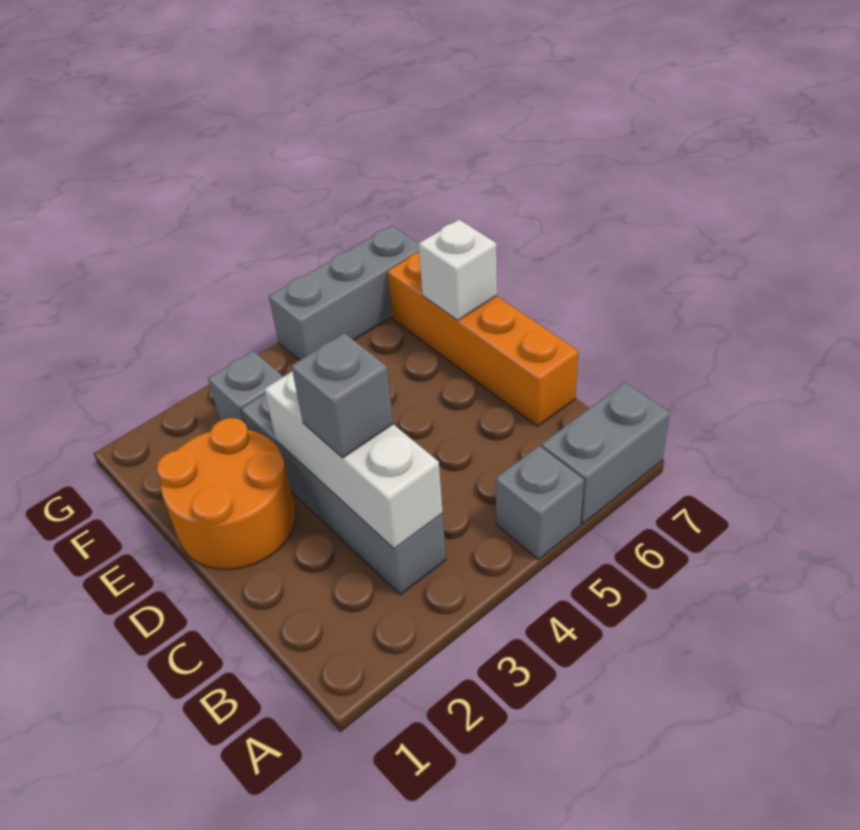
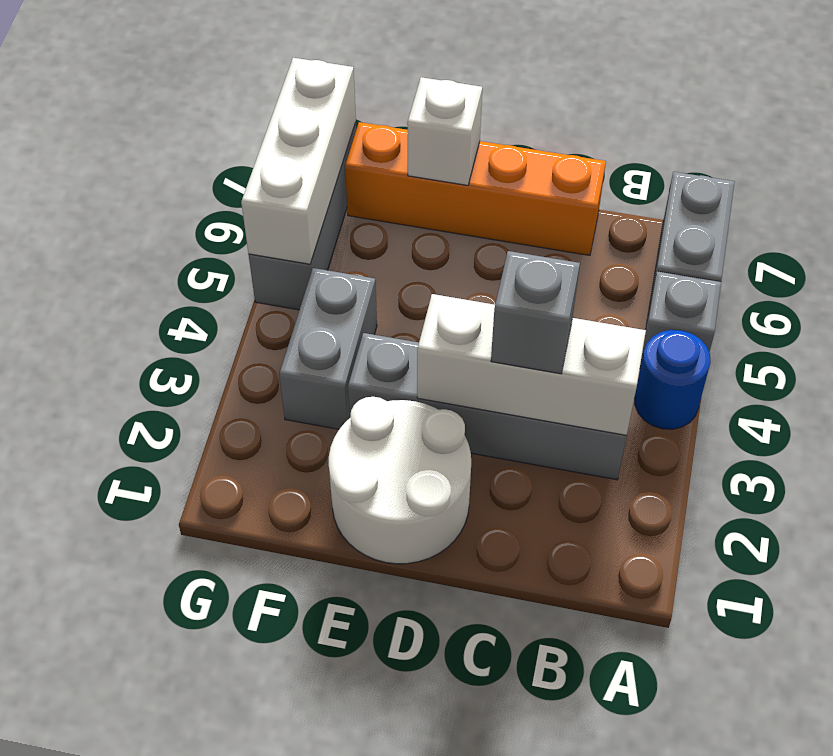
none -> blue 1x1 round brick [635,330,710,429]
orange 2x2 round brick [156,418,296,569] -> white 2x2 round brick [329,397,471,564]
grey 1x1 brick [208,351,283,423] -> grey 1x2 brick [279,268,377,429]
none -> white 1x3 brick [241,58,356,264]

